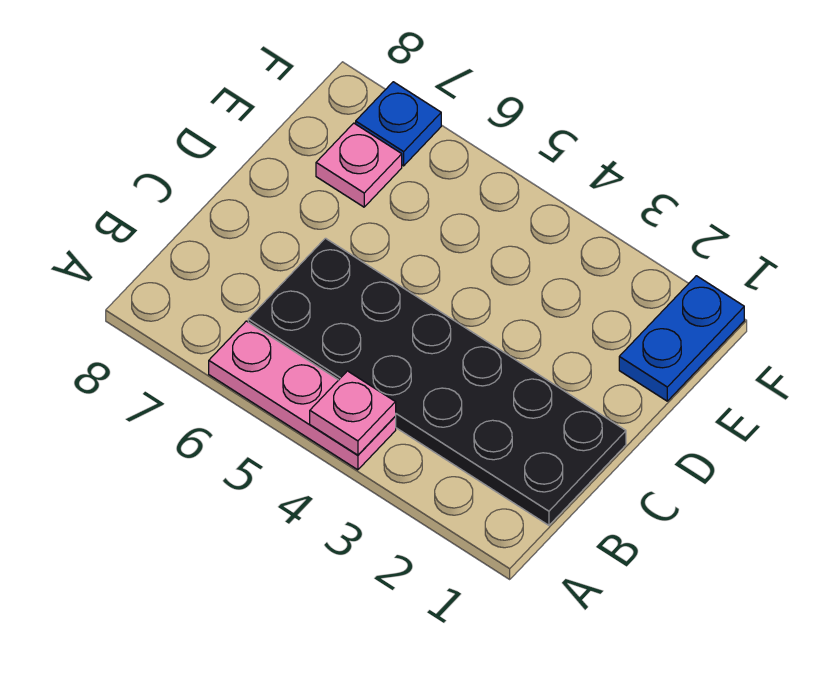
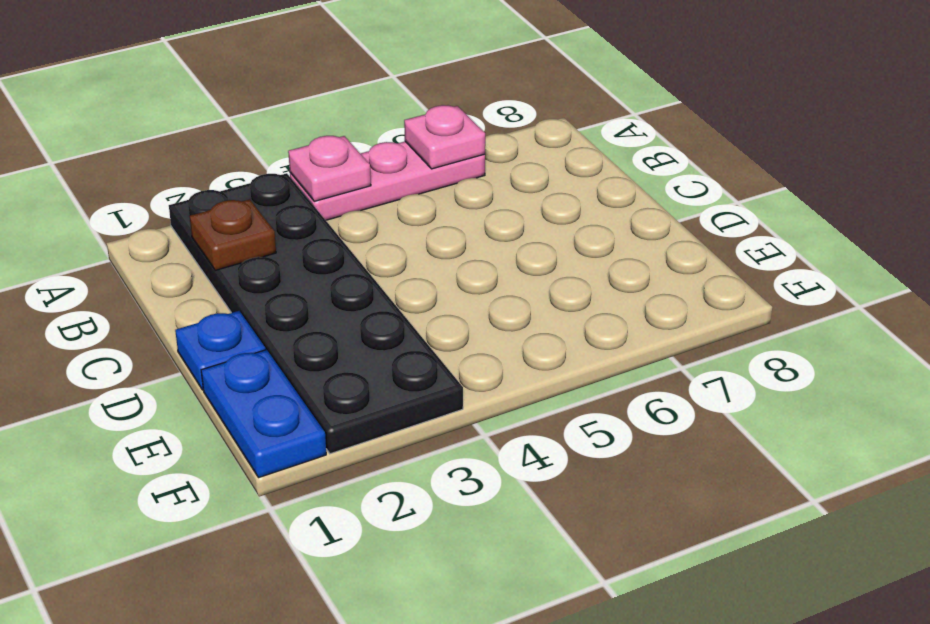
black 2x6 plate [248,238,626,525] -> black 2x6 plate turned to [169,173,463,454]
none -> brown 1x1 plate [190,199,276,270]
pink 1x1 plate [316,123,402,207] -> pink 1x1 plate moved to [404,105,485,169]
blue 1x1 plate [356,82,441,166] -> blue 1x1 plate moved to [175,311,266,390]

